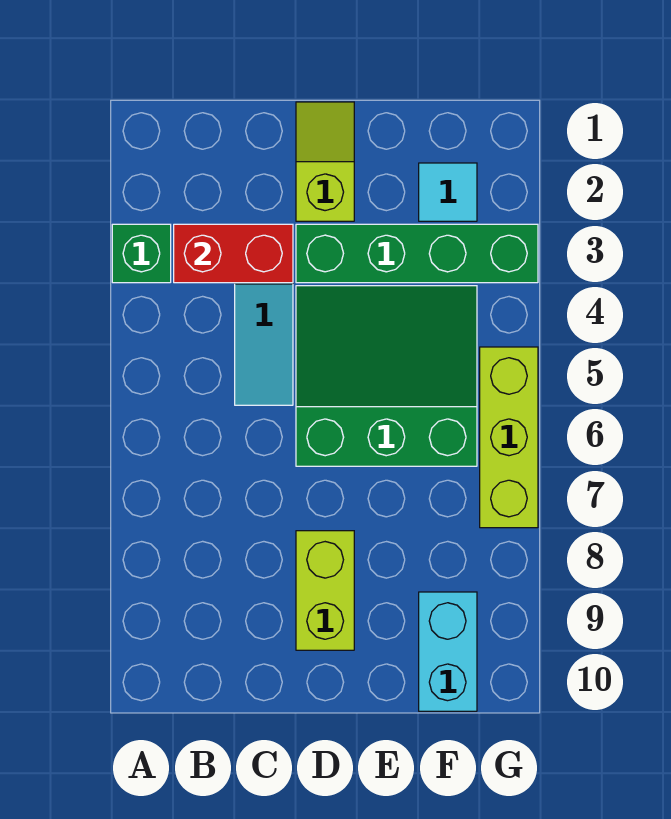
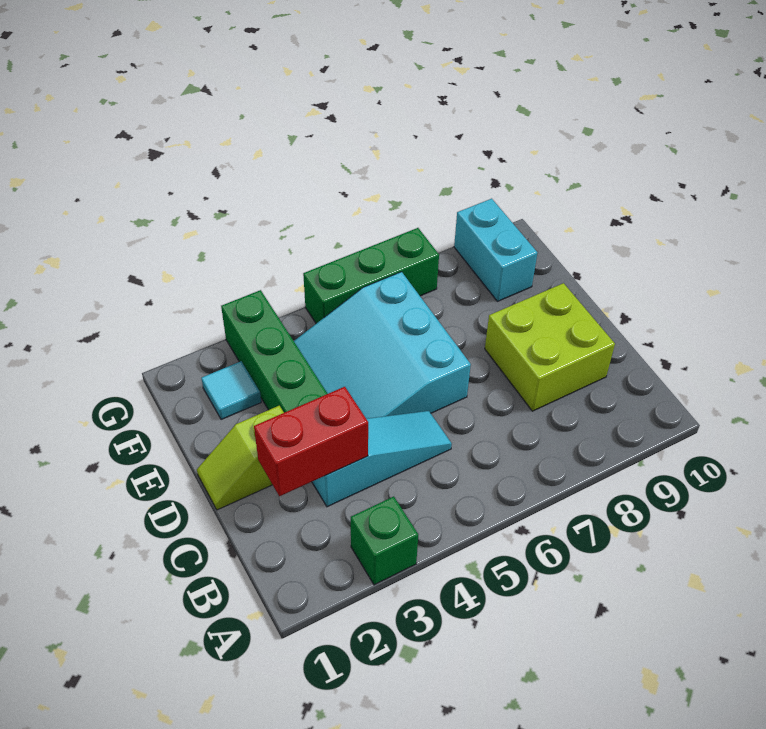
red 1x2 brick [174,224,293,283] -> red 1x2 brick turned to [254,387,368,496]
green 3x3 slope [296,286,477,466] -> cyan 3x3 slope [294,272,471,419]
lime 1x2 brick [296,531,354,650] -> lime 2x2 brick [485,283,615,411]
cyan 1x2 brick [419,592,477,711] -> cyan 1x2 brick turned to [454,199,537,301]
lime 1x3 brick [480,347,538,528] -> green 1x3 brick [303,228,439,323]

